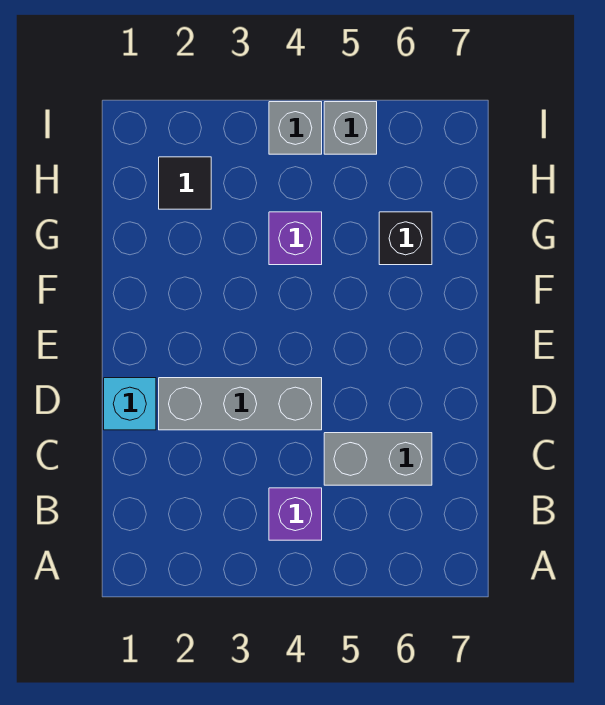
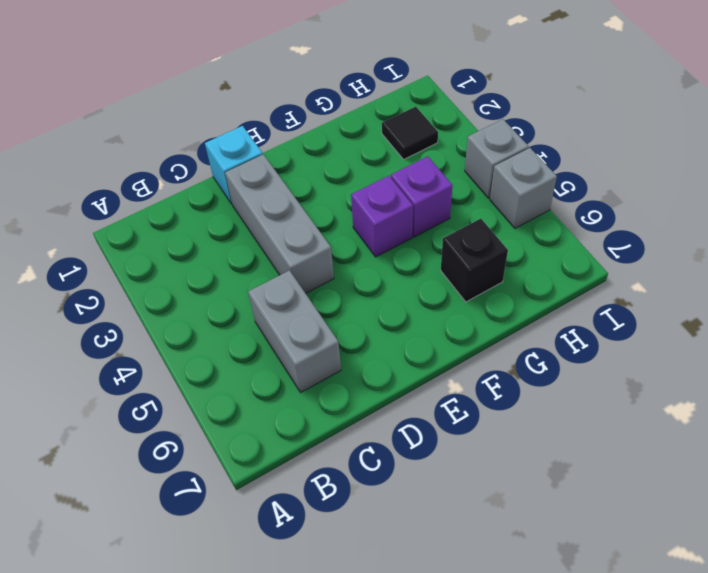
purple 1x1 brick [269,488,322,540] -> purple 1x1 brick moved to [351,176,413,257]

